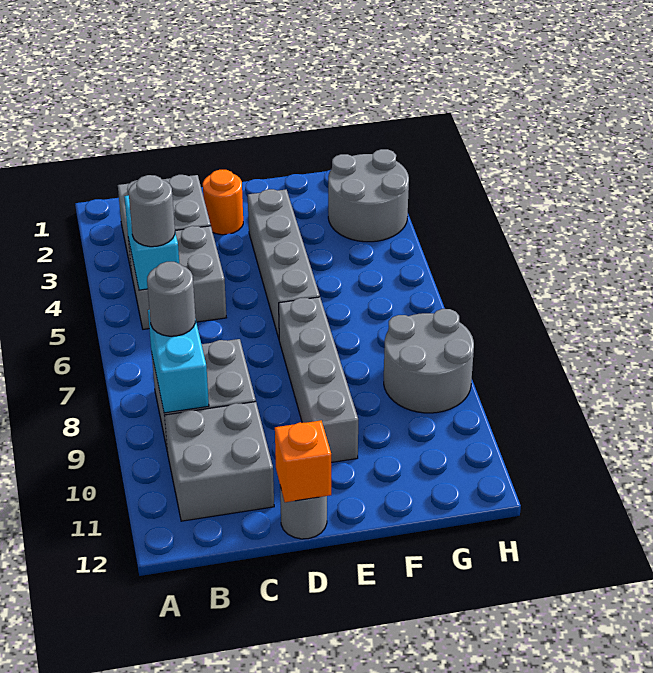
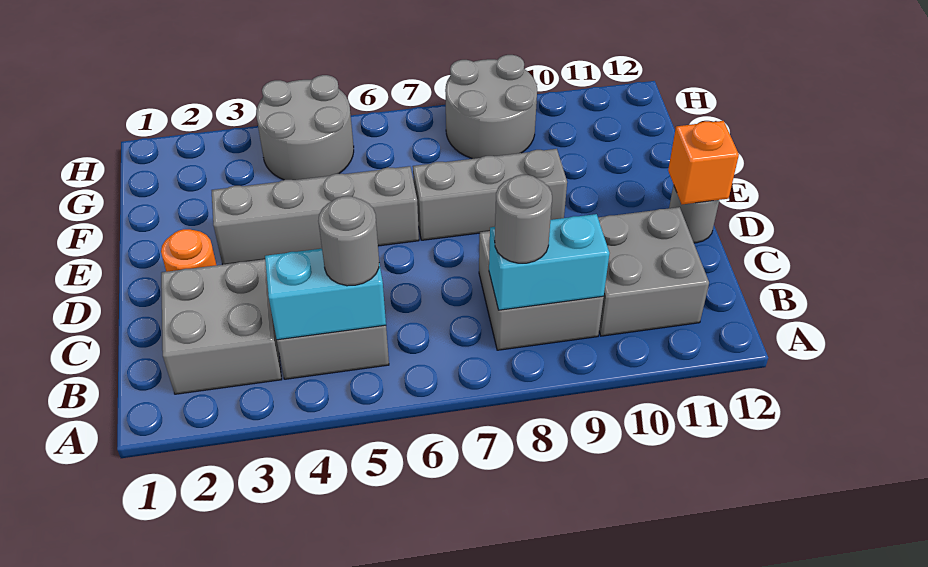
grey 1x4 brick [279,297,358,462] -> grey 1x3 brick [413,149,567,240]
grey 2x2 round brick [328,149,409,242] -> grey 2x2 round brick moved to [256,75,354,180]

